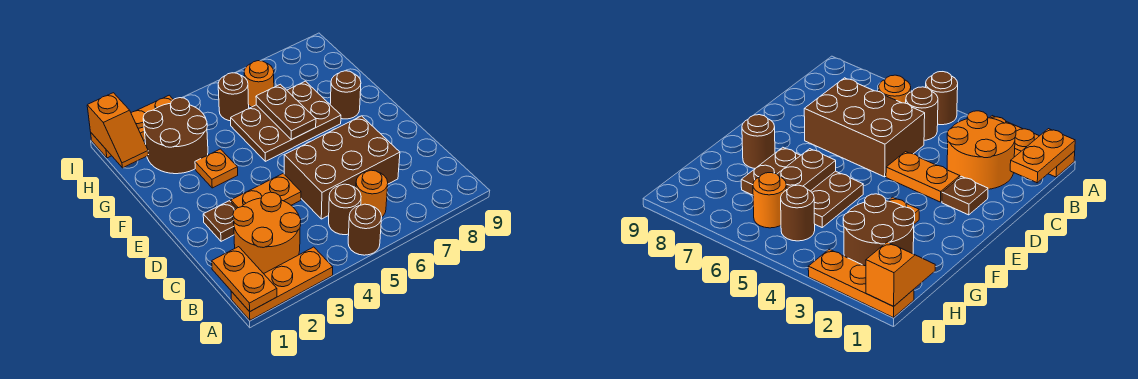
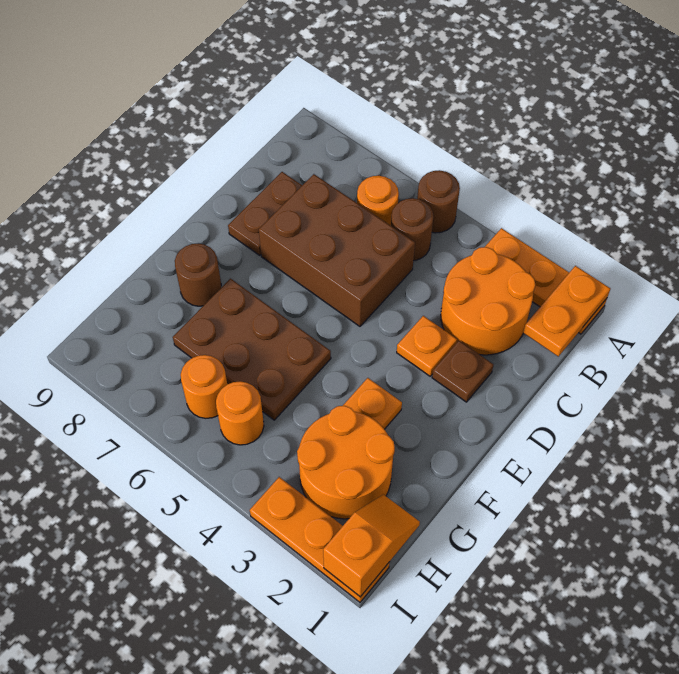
orange 1x2 plate [231,174,301,208] -> orange 1x1 plate [397,316,457,376]
brown 1x2 plate [256,84,316,140] -> brown 1x2 plate moved to [228,172,302,255]
brown 2x2 round brick [143,98,208,174] -> orange 2x2 round brick [297,406,395,519]
brown 1x1 round brick [218,73,249,121] -> orange 1x1 round brick [216,381,264,445]

